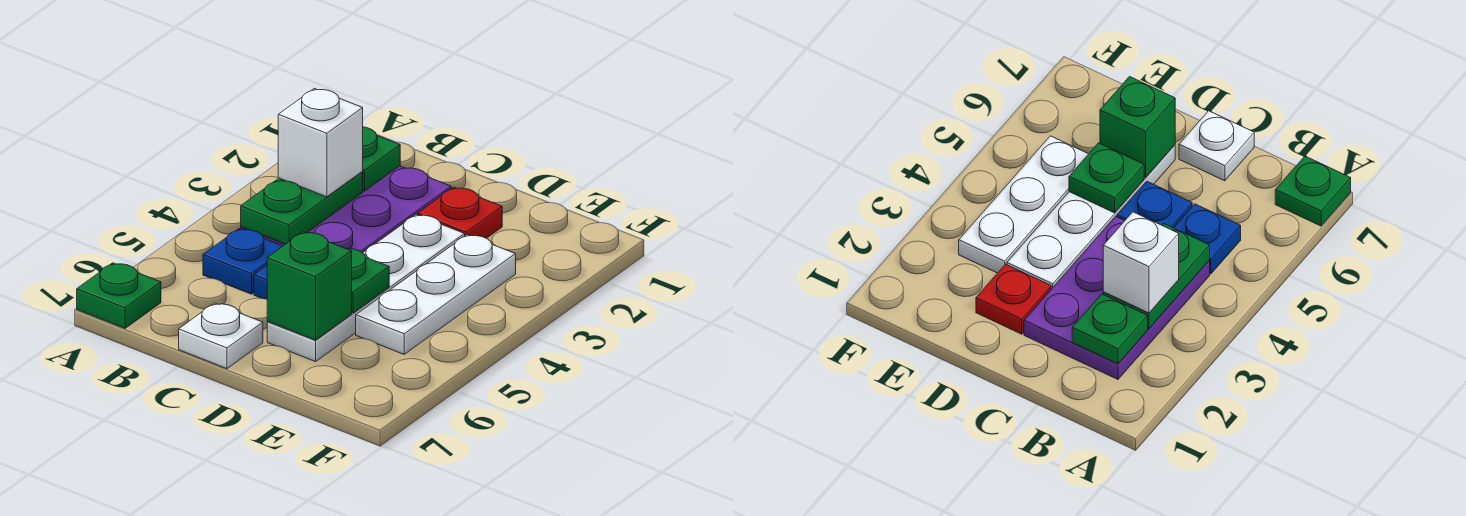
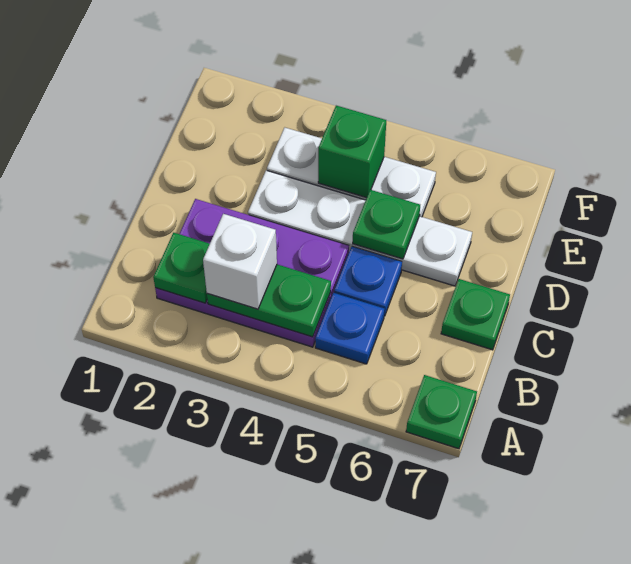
white 1x1 plate [179,303,263,369] -> green 1x1 plate [441,279,510,350]
red 1x1 plate [418,187,502,238] -> none
green 1x1 brick [267,232,352,340] -> green 1x1 brick moved to [318,106,386,198]

